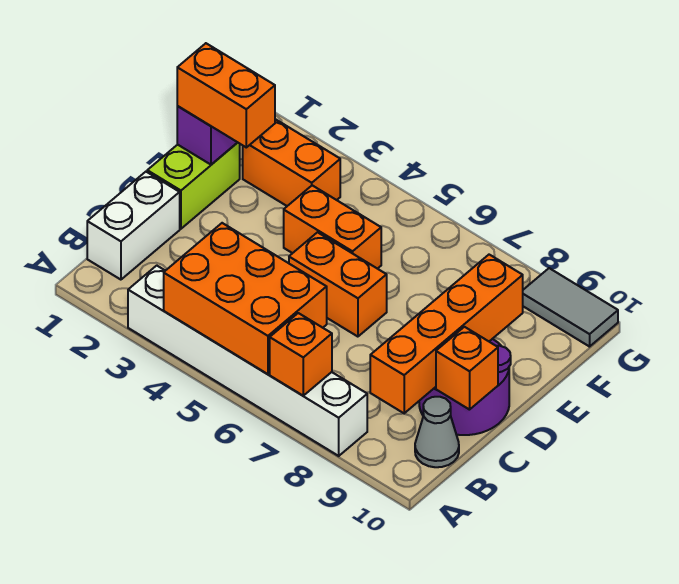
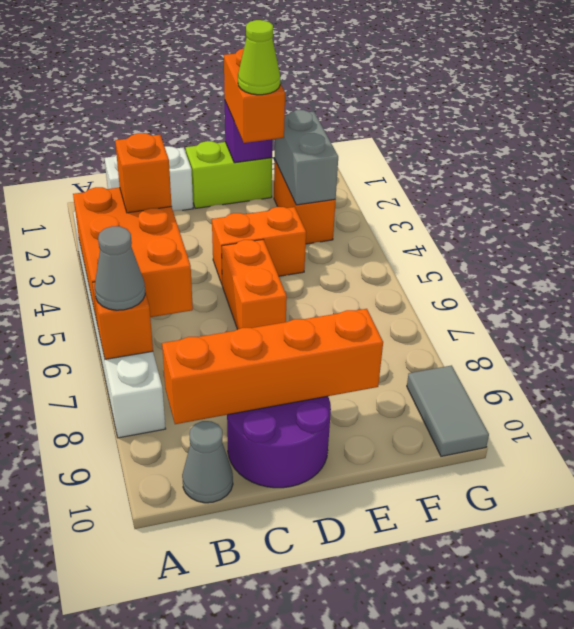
none -> grey 1x1 cone [95,226,145,310]
orange 1x1 brick [436,327,498,410] -> orange 1x1 brick moved to [115,133,172,213]
none -> lime 1x1 cone [238,20,280,95]
orange 1x2 brick [284,185,381,269] -> orange 1x2 brick turned to [212,207,306,284]
none -> grey 1x2 brick [275,110,338,205]

